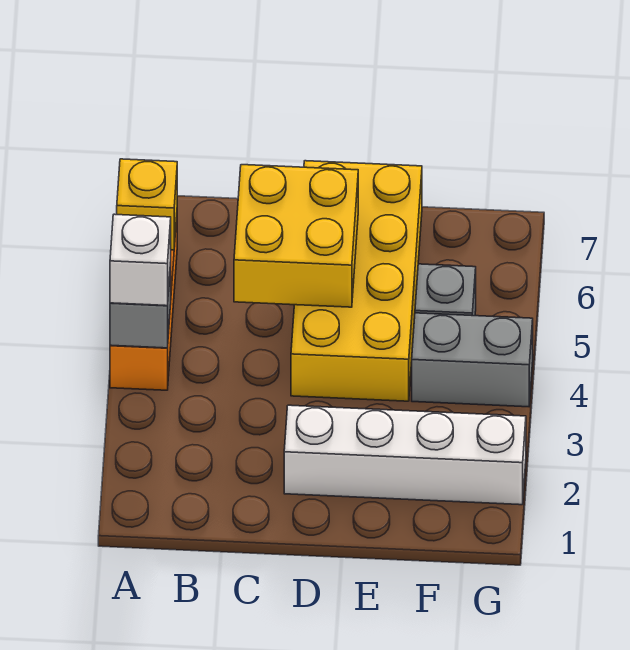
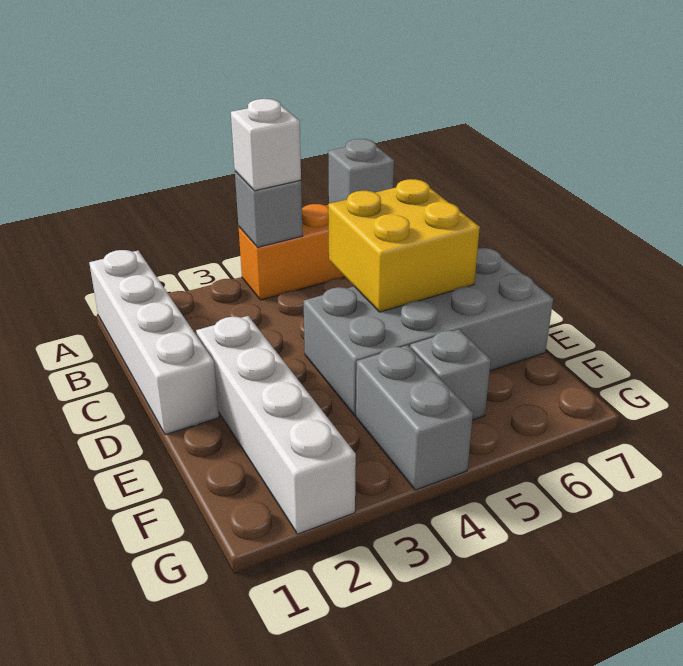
none -> white 1x4 brick [89,250,219,435]
yellow 1x1 brick [117,159,177,250] -> grey 1x1 brick [328,139,394,203]
yellow 2x4 brick [291,161,422,401] -> grey 2x4 brick [303,248,553,416]

